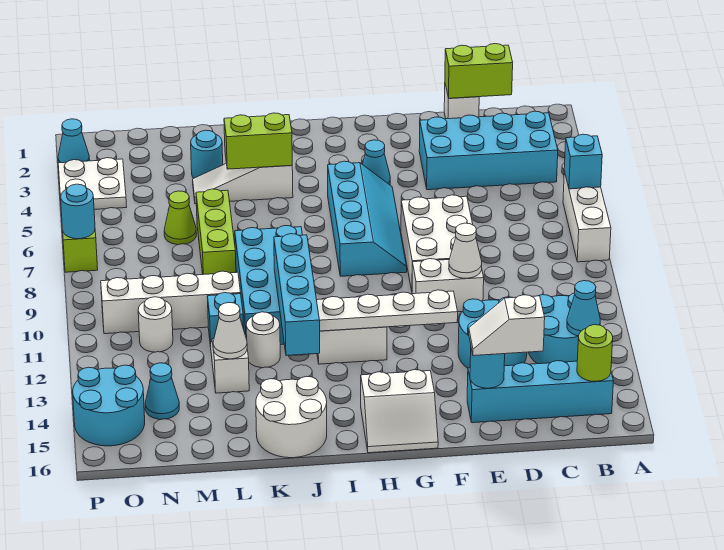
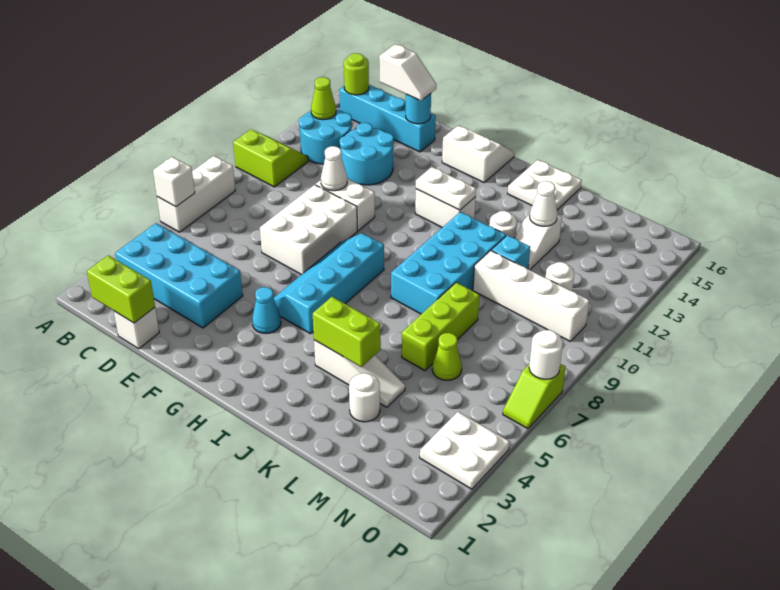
cyan 1x1 brick [564,134,602,189] -> white 1x1 brick [153,157,195,207]
none -> lime 2x2 slope [233,129,309,187]
cyan 1x1 cone [567,281,600,336] -> lime 1x1 cone [311,77,336,120]
white 1x4 plate [317,290,458,331] -> white 1x2 plate [416,167,476,210]
cyan 1x4 brick [274,234,320,356] -> none
white 2x2 round brick [256,376,327,458] -> white 2x2 plate [508,160,582,210]
cyan 1x1 round brick [191,130,223,178] -> white 1x1 round brick [349,373,380,422]
cyan 1x1 cone [145,363,179,419] -> none
cyan 2x2 round brick [73,365,145,446] -> none
cyan 1x1 cone [58,119,90,163] -> none
cyan 1x1 round brick [61,184,95,239] -> white 1x1 round brick [529,330,563,379]

